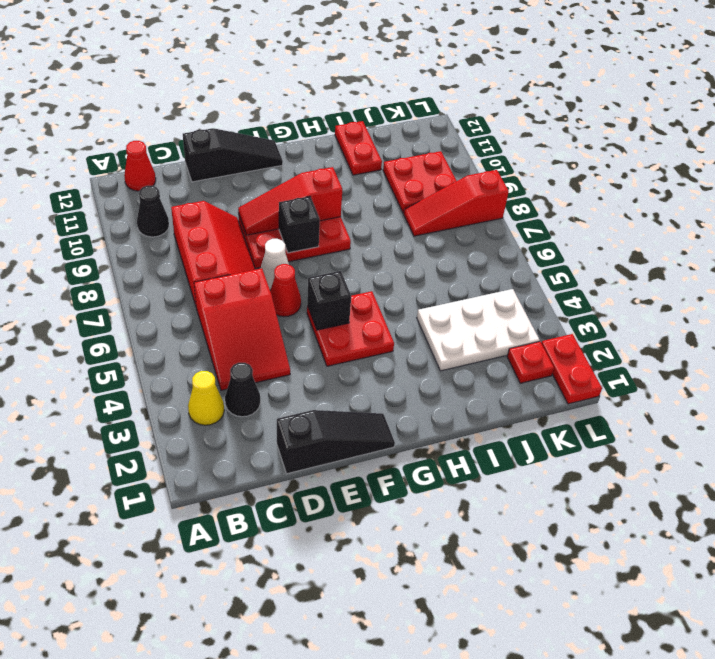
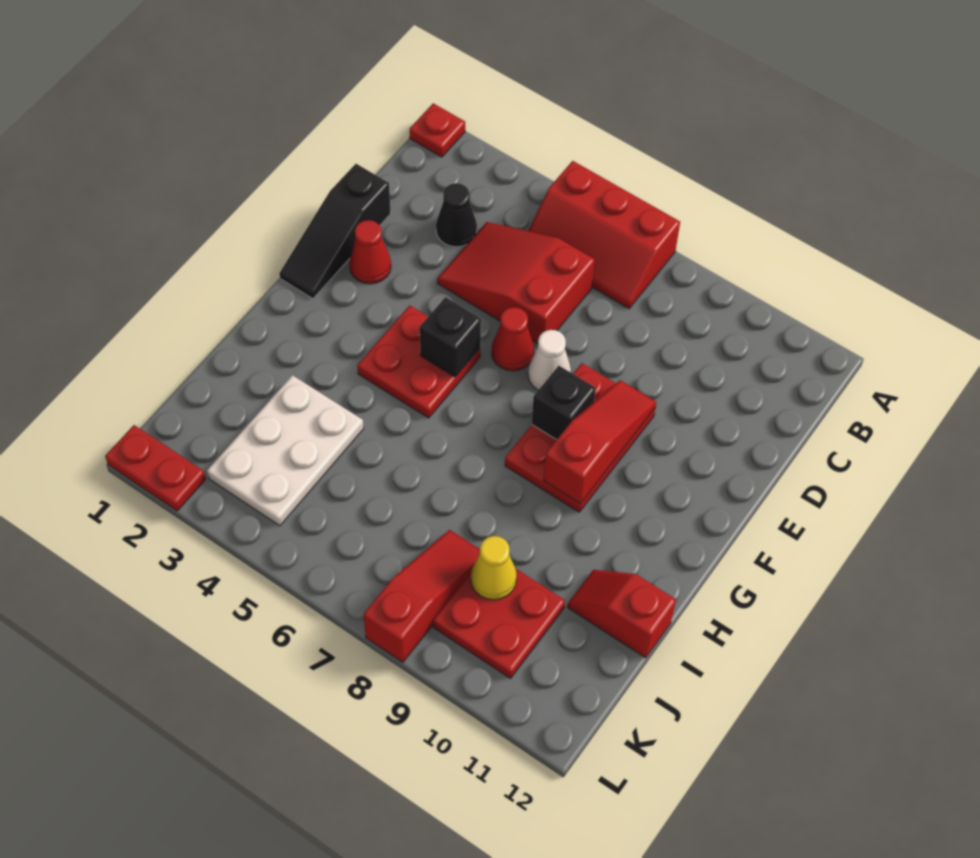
yellow 1x1 cone [188,371,224,425] -> yellow 1x1 cone moved to [471,536,517,600]
black 1x1 cone [137,186,169,237] -> none
red 1x1 cone [124,141,156,191] -> red 1x1 cone moved to [349,220,391,284]
red 2x3 slope [171,201,255,306] -> red 2x3 slope moved to [528,161,680,308]
black 1x3 slope [183,128,283,182] -> none
red 1x2 plate [335,121,382,175] -> red 1x2 slope [567,570,676,658]
red 1x1 plate [507,341,554,383] -> red 1x1 plate moved to [410,103,465,157]

